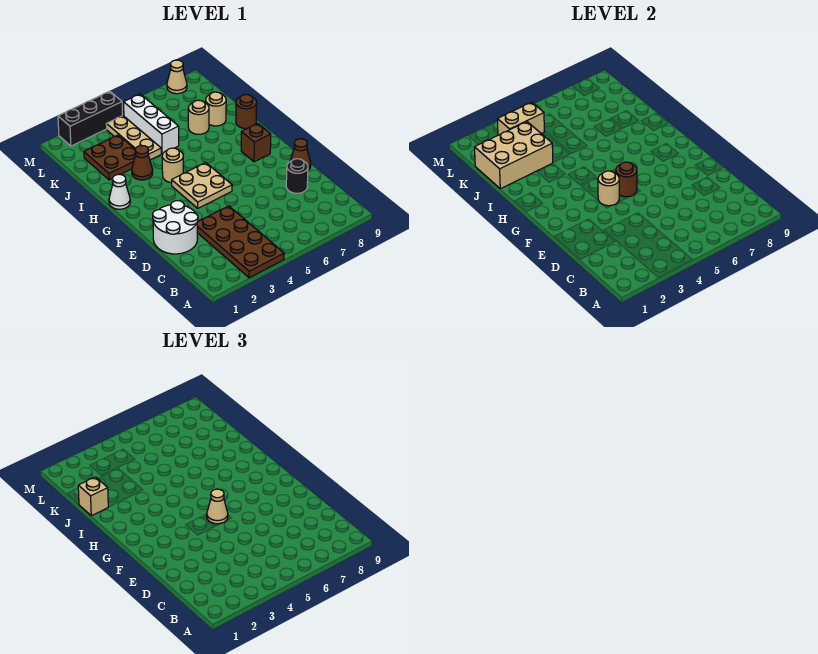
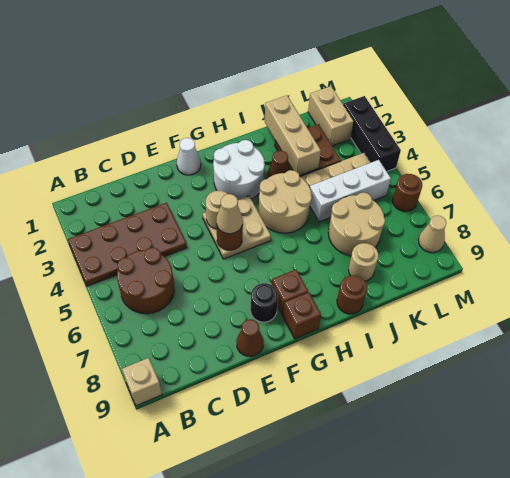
none -> brown 2x2 round brick [117,248,174,314]
white 2x2 round brick [153,201,198,254] -> white 2x2 round brick moved to [213,140,265,200]
black 1x1 round brick [286,159,308,193] -> black 1x1 round brick moved to [251,283,278,322]
none -> brown 1x1 brick [283,292,321,339]
white 1x1 cone [109,174,130,209] -> white 1x1 cone moved to [177,138,201,175]
tan 1x1 round brick [162,148,183,183] -> tan 2x2 round brick [259,170,312,233]
tan 2x3 brick [474,122,553,189] -> tan 1x3 brick [265,95,321,176]
tan 1x1 brick [78,477,108,516] -> tan 1x1 brick moved to [122,358,162,406]
tan 1x1 round brick [188,100,209,134] -> tan 2x2 round brick [328,193,385,256]
tan 1x2 brick [497,102,544,135] -> tan 1x2 brick moved to [308,86,354,146]
none -> brown 1x1 round brick [393,174,422,212]

